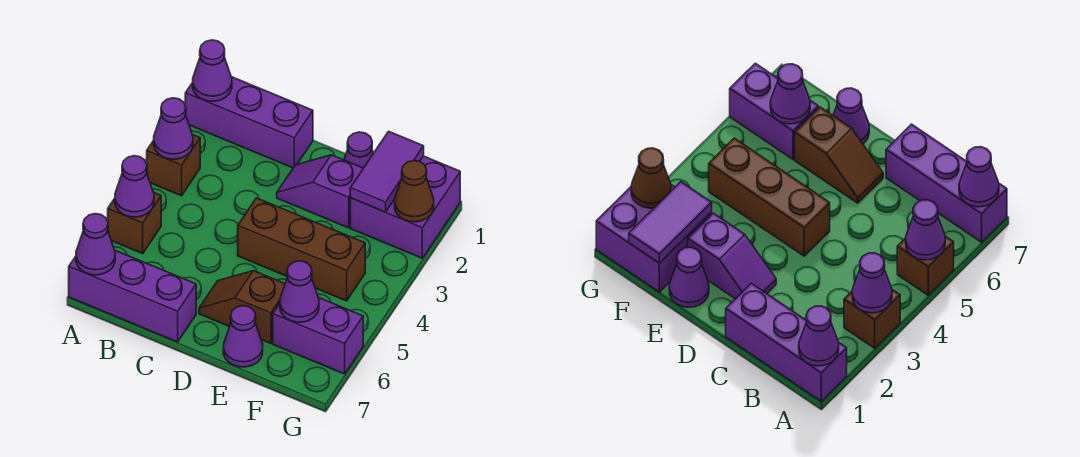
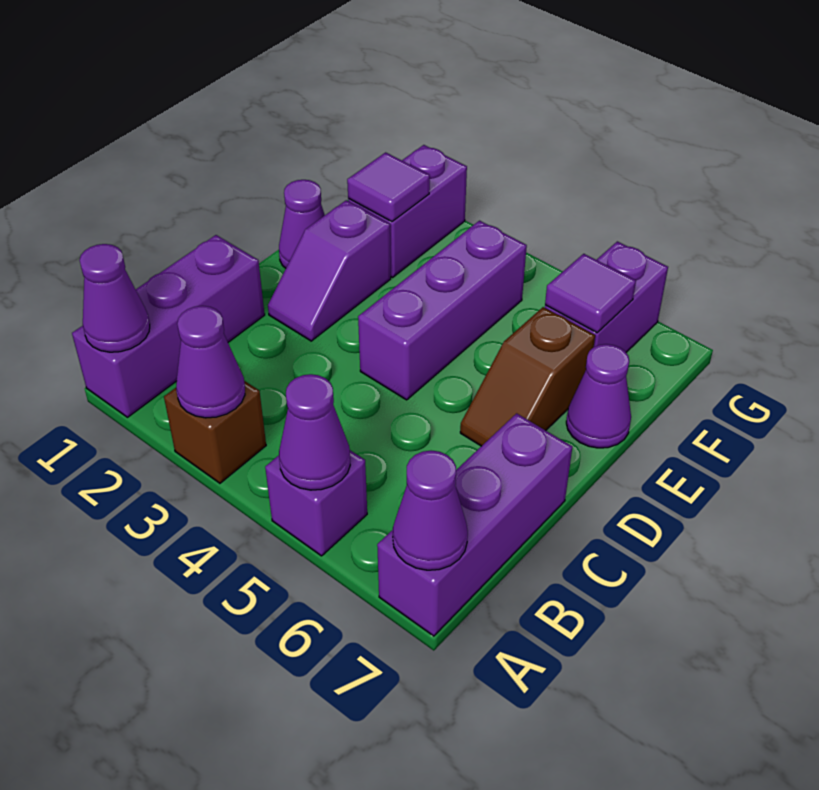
brown 1x1 brick [108,193,161,254] -> purple 1x1 brick [265,450,367,556]
brown 1x3 brick [238,198,365,301] -> purple 1x3 brick [358,221,527,400]
purple 2x2 brick [350,156,460,258] -> purple 1x2 brick [348,145,467,277]
purple 1x2 tile [350,131,424,212] -> purple 1x1 tile [347,152,430,222]
purple 1x1 cone [280,261,319,322] -> purple 1x1 tile [545,254,636,333]
brown 1x1 cone [395,160,434,222] -> none

